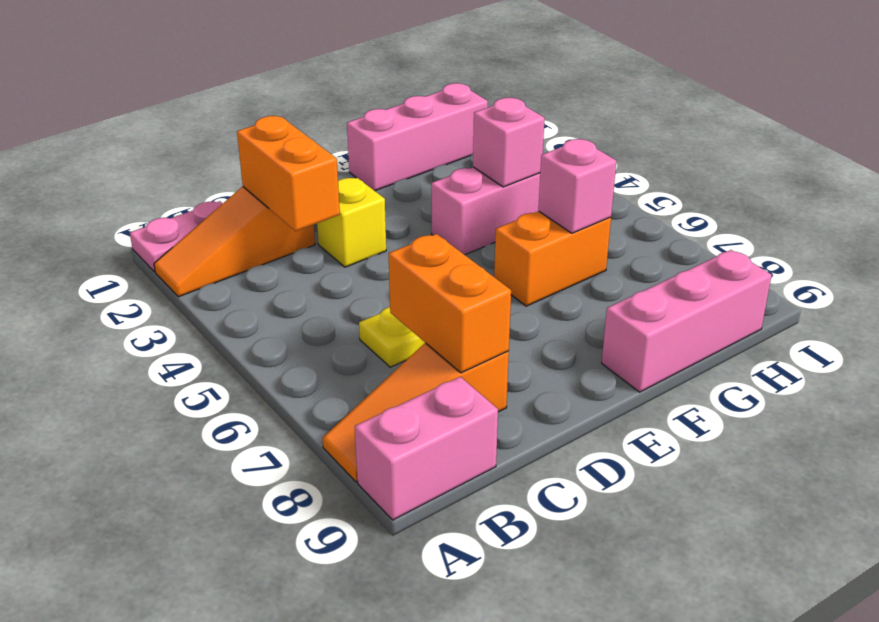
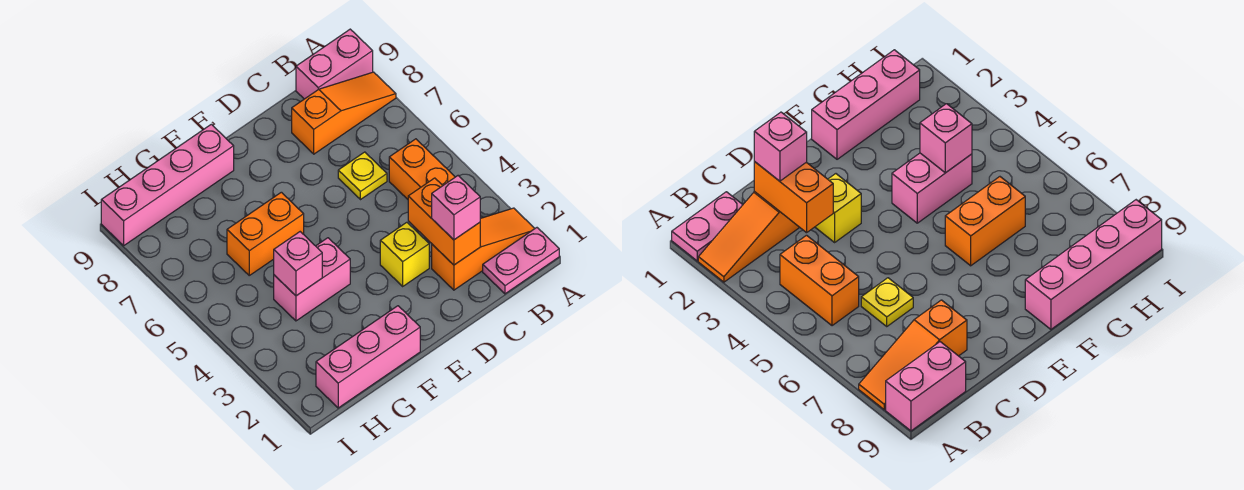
orange 1x2 brick [389,234,511,373] -> orange 1x2 brick moved to [389,139,455,199]
pink 1x3 brick [602,250,772,392] -> pink 1x4 brick [101,124,234,245]
pink 1x1 brick [538,139,616,233] -> pink 1x1 brick moved to [432,176,480,240]

